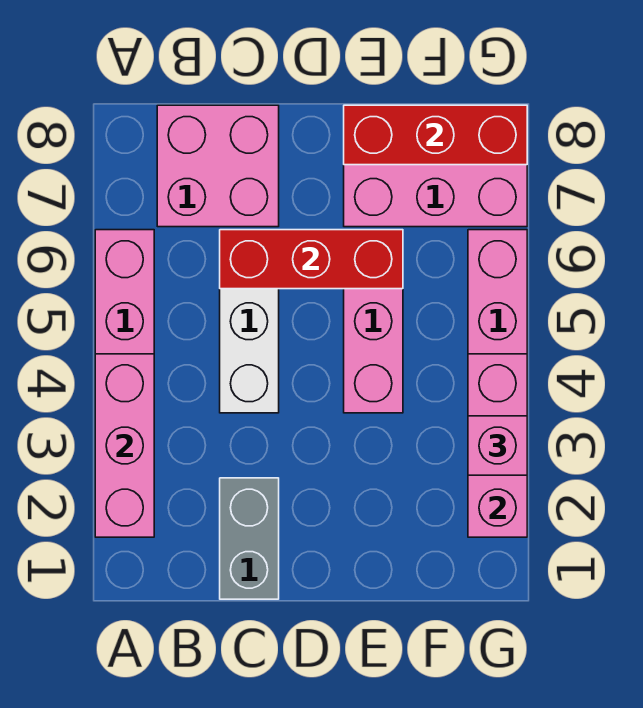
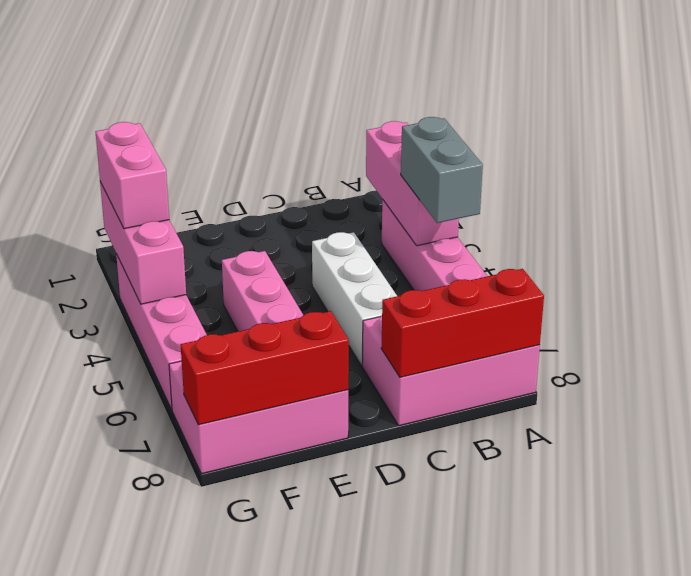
pink 2x2 brick [157,105,279,227] -> pink 2x3 brick [362,316,540,426]
grey 1x2 brick [220,478,279,599] -> grey 1x2 brick moved to [401,117,483,223]
red 1x3 brick [220,230,403,289] -> red 1x3 brick moved to [381,269,544,377]
pink 1x1 brick [468,416,527,475] -> pink 1x2 brick [96,122,169,229]

